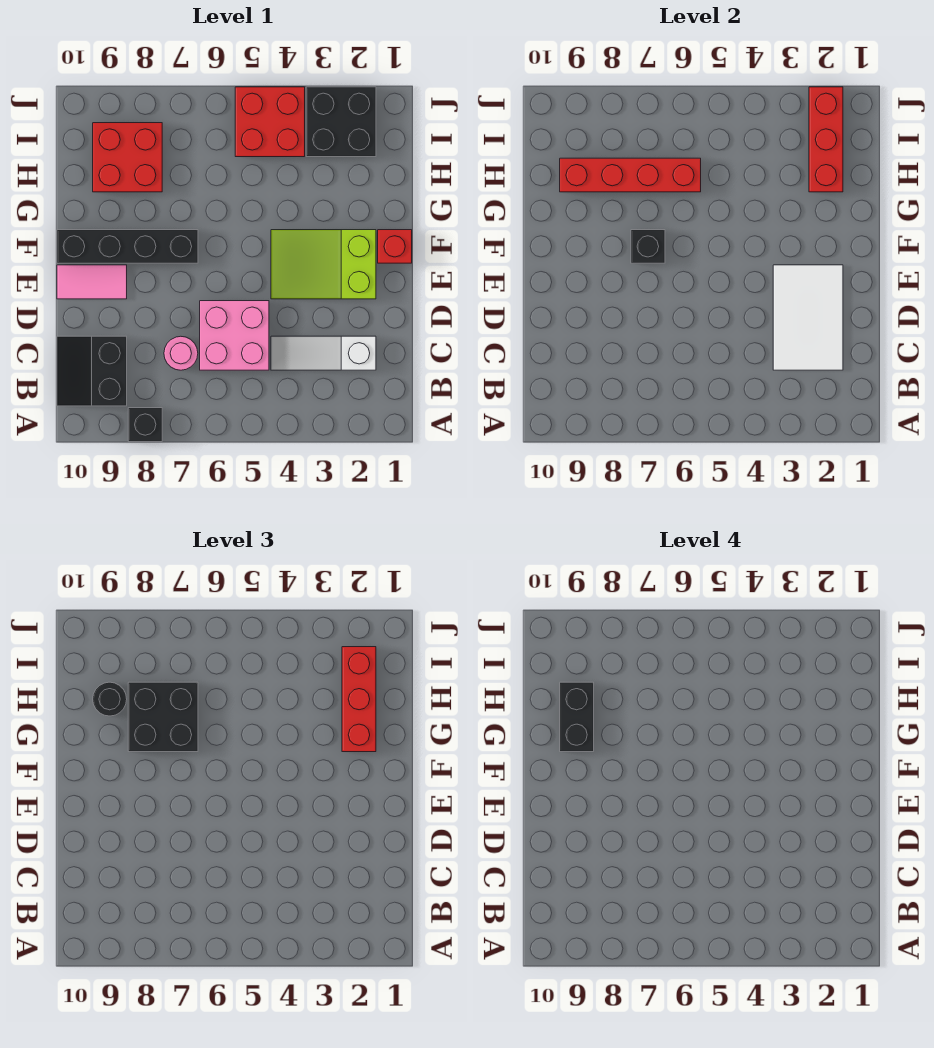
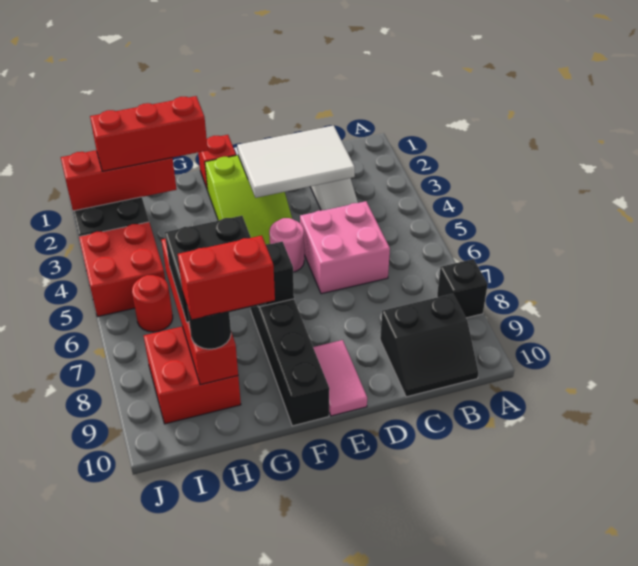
pink 1x1 round brick [164,336,198,370] -> pink 1x1 round brick moved to [269,218,304,272]
black 1x2 brick [560,682,594,752] -> red 1x2 brick [178,236,275,319]
none -> red 1x1 round brick [132,275,173,332]

